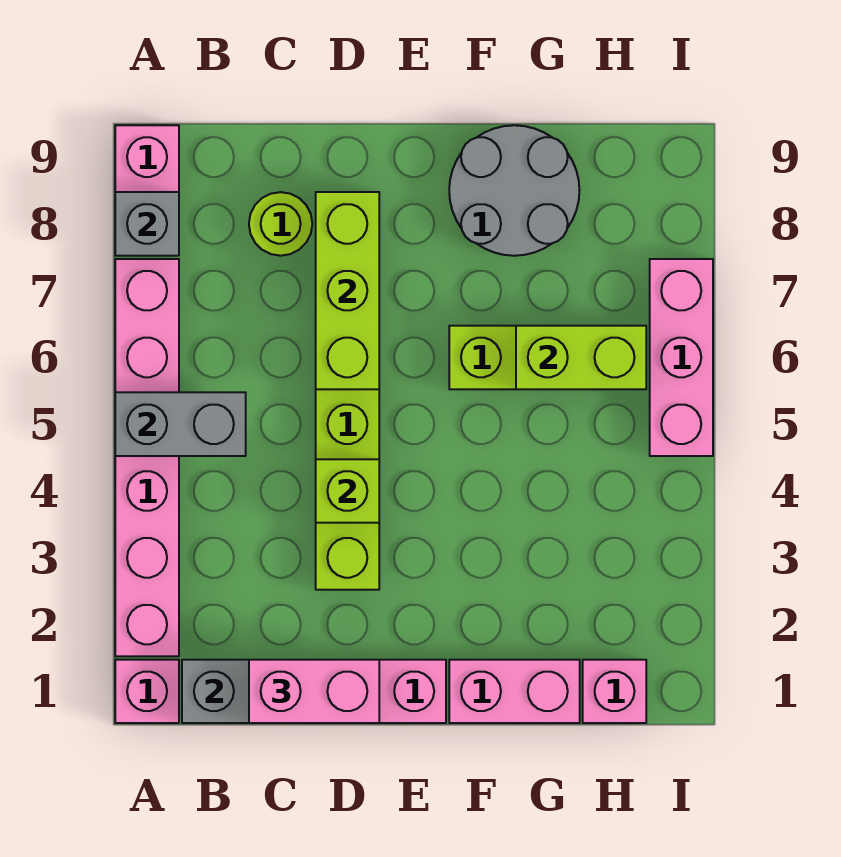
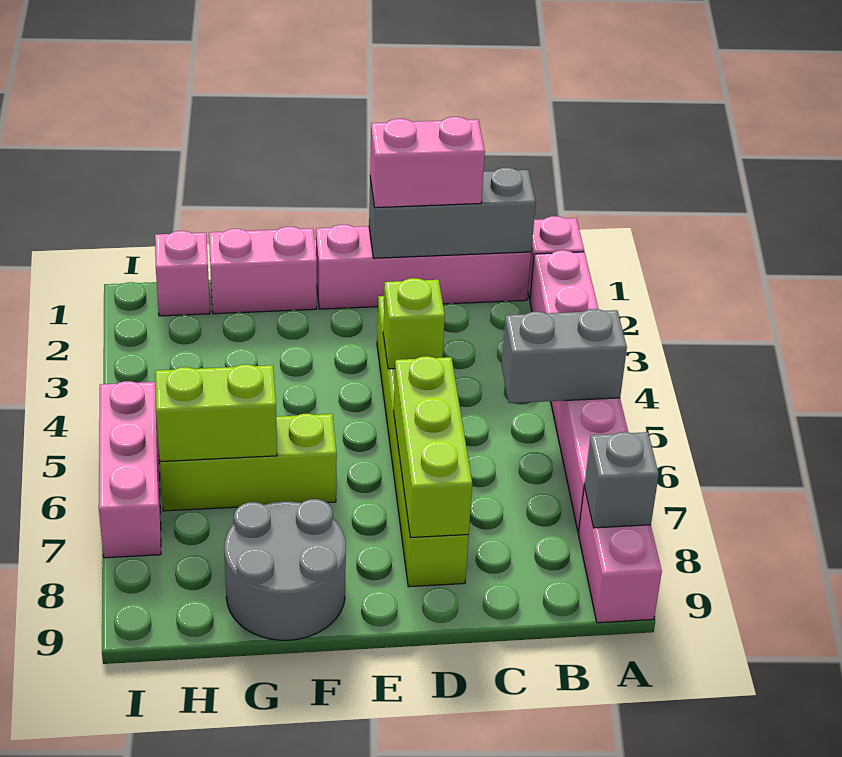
lime 1x1 round brick [249,192,312,256] -> none

